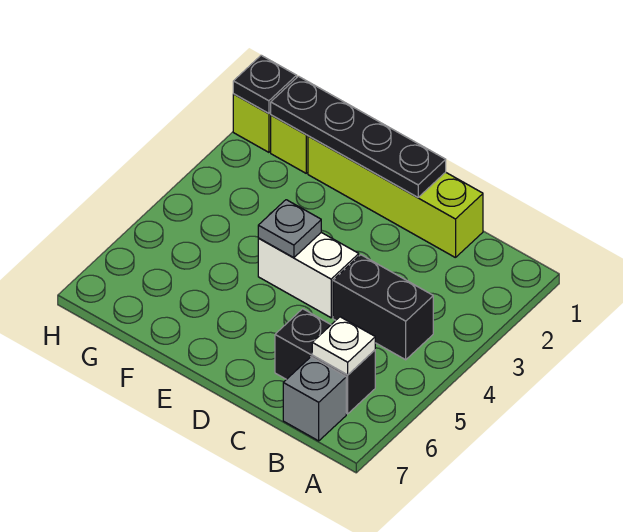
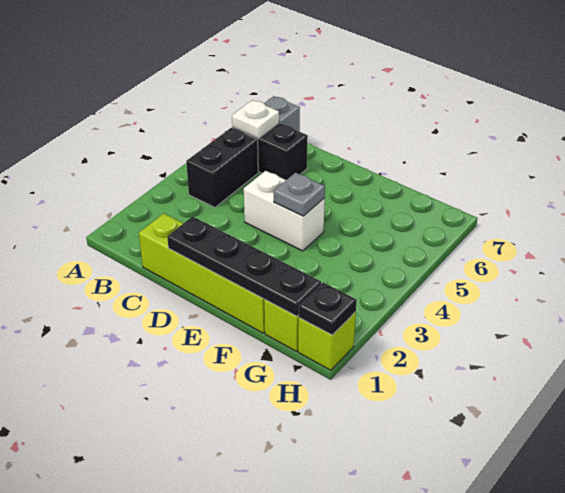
black 1x2 brick [333,255,433,360] -> black 1x2 brick turned to [186,128,258,207]

